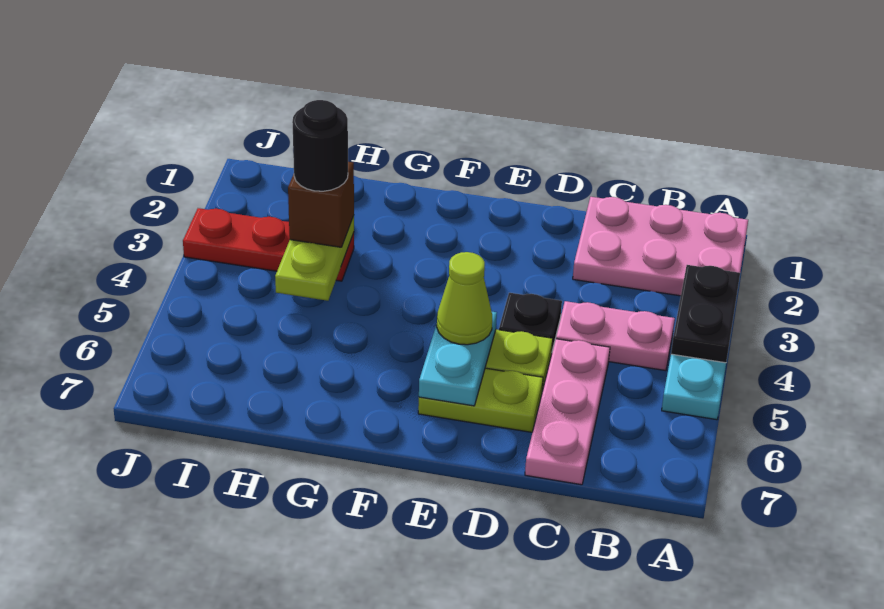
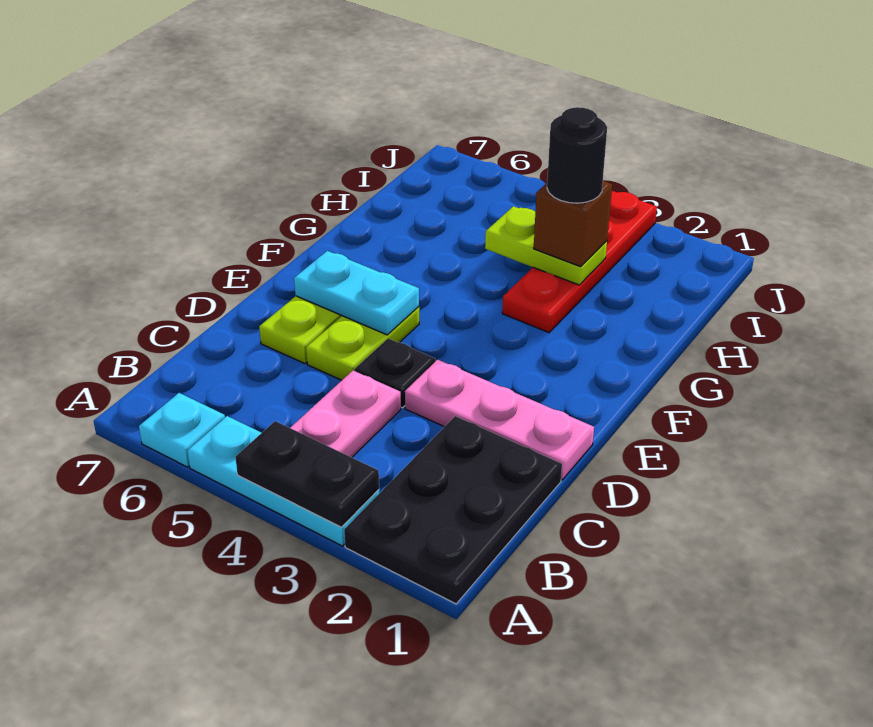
pink 2x3 plate [573,197,748,296] -> black 2x3 plate [344,416,562,604]
none -> cyan 1x1 plate [139,393,225,467]
pink 1x3 plate [525,339,610,485] -> pink 1x3 plate moved to [405,360,594,480]
lime 1x1 cone [437,252,492,345] -> none
red 1x3 plate [183,208,354,281] -> red 1x4 plate [502,191,657,333]

